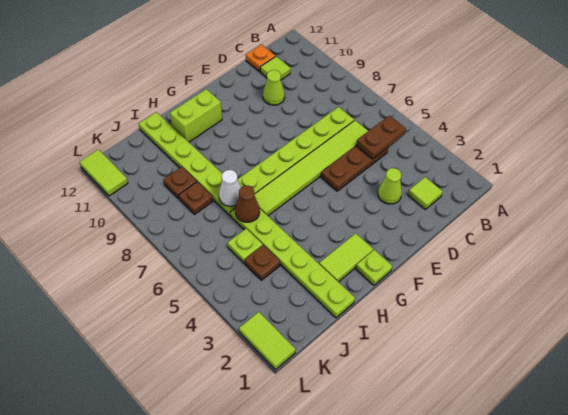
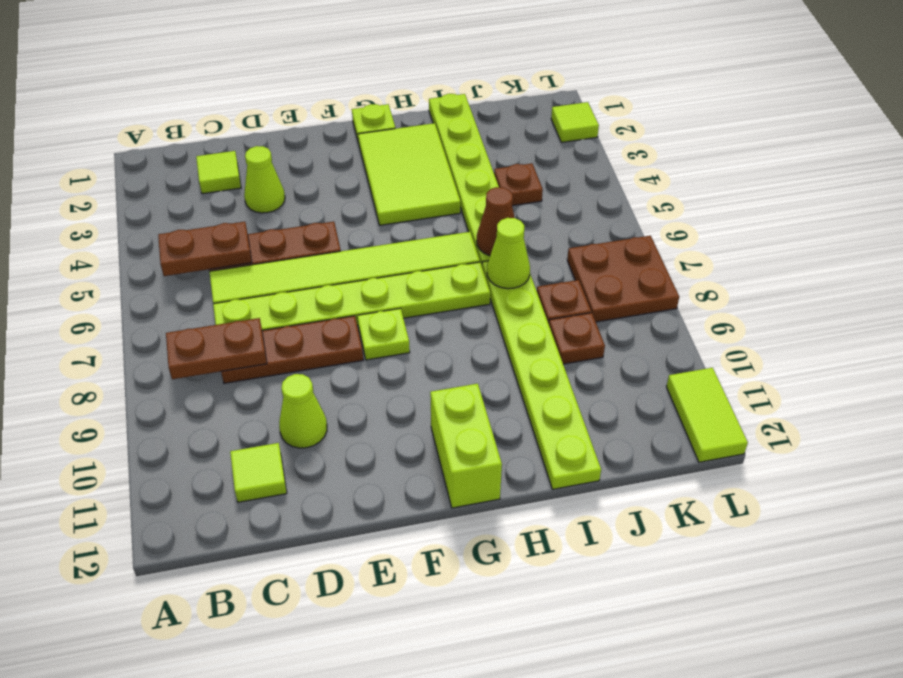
none -> brown 1x2 plate [166,318,267,379]
none -> brown 1x3 plate [221,316,363,383]
orange 1x1 plate [246,44,276,72] -> none
lime 1x2 tile [319,233,373,282] -> lime 2x3 tile [358,123,460,225]
lime 1x2 brick [170,89,222,142] -> lime 1x2 brick turned to [430,384,502,508]
white 1x1 cone [219,170,241,206] -> lime 1x1 cone [487,218,530,289]
lime 1x1 plate [228,229,263,263] -> lime 1x1 plate moved to [357,308,410,360]
none -> brown 2x2 plate [567,236,679,322]
lime 1x2 tile [239,312,295,370] -> lime 1x1 tile [551,102,599,142]

